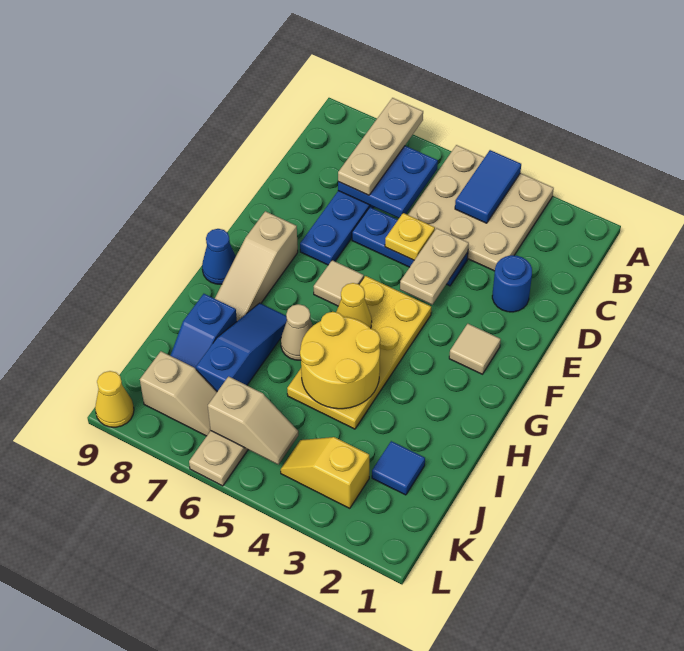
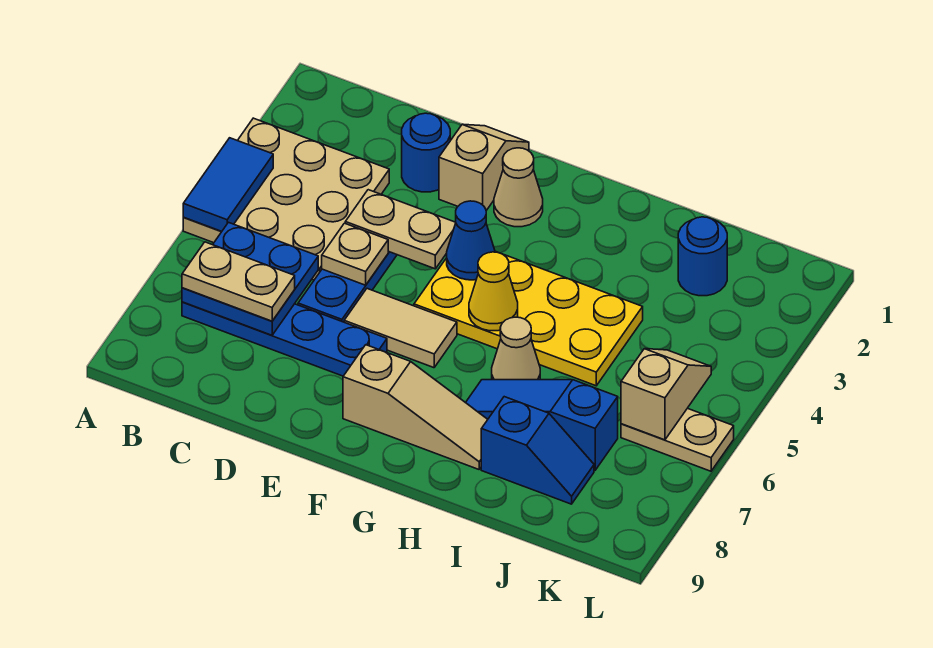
blue 1x2 tile [455,150,521,223] -> blue 1x2 tile turned to [183,138,273,232]
tan 1x3 plate [338,98,423,195] -> tan 1x2 plate [182,242,295,321]
yellow 1x1 plate [385,213,435,260] -> tan 1x1 plate [322,223,388,285]
tan 1x1 tile [449,324,501,374] -> tan 1x1 cone [494,148,543,227]
tan 1x1 tile [314,260,364,306] -> tan 1x2 tile [344,289,457,368]
blue 1x1 cone [202,229,236,284] -> blue 1x1 cone moved to [447,201,495,280]
yellow 2x2 round brick [300,312,380,409] -> none
blue 1x1 tile [372,441,425,495] -> blue 1x1 round brick [678,217,727,296]
yellow 1x2 slope [281,437,369,508] -> none
tan 1x2 slope [140,351,217,436] -> tan 1x2 slope moved to [439,124,529,211]
yellow 1x1 cone [95,371,134,427] -> none

